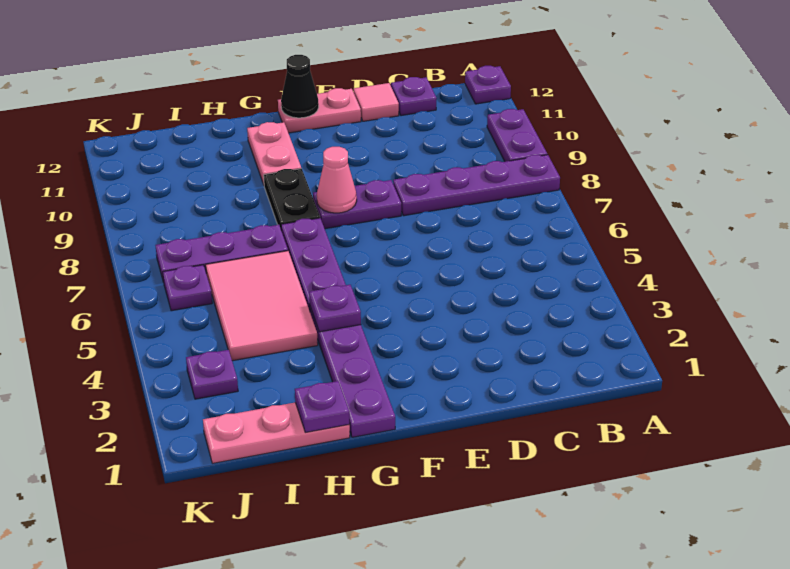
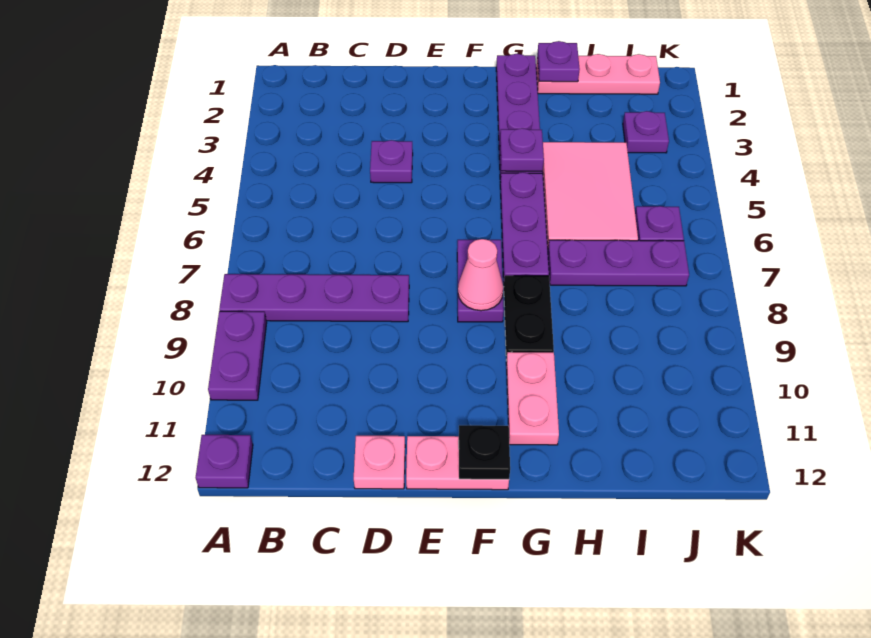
purple 1x1 plate [391,77,437,116] -> purple 1x1 plate moved to [370,140,413,183]
pink 1x1 tile [354,83,399,121] -> pink 1x1 plate [354,436,405,489]
purple 1x2 plate [313,180,401,229] -> purple 1x2 plate turned to [457,240,504,322]
black 1x1 cone [281,55,319,118] -> black 1x1 plate [459,425,510,479]

